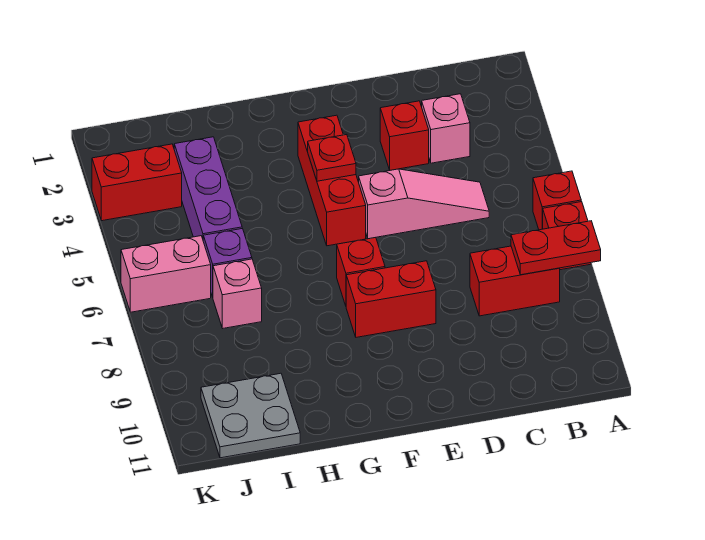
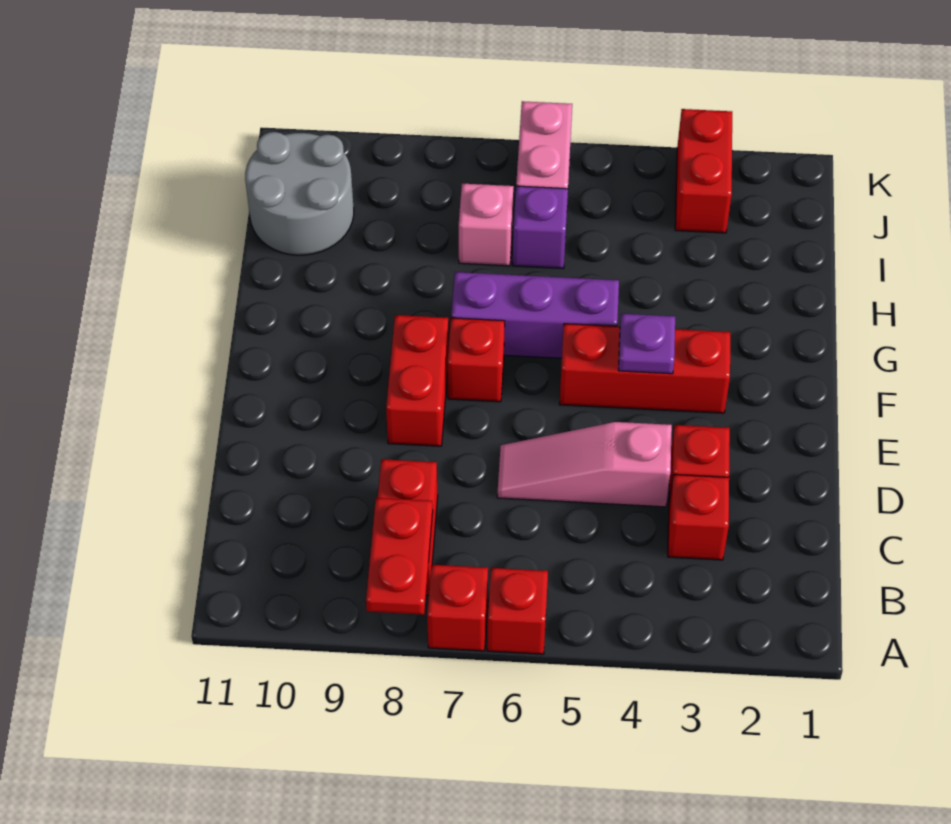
pink 1x1 brick [422,94,470,163] -> red 1x1 brick [668,475,729,560]
pink 1x3 slope [359,169,489,239] -> pink 1x3 slope turned to [497,422,672,507]
red 1x1 plate [308,135,356,181] -> purple 1x1 plate [618,314,675,374]
purple 1x3 brick [174,137,242,239] -> purple 1x3 brick moved to [451,272,619,358]
grey 2x2 plate [201,373,300,458] -> grey 2x2 round brick [245,132,354,255]

